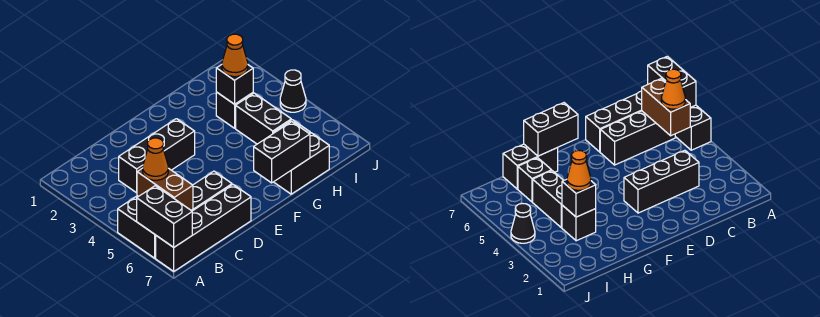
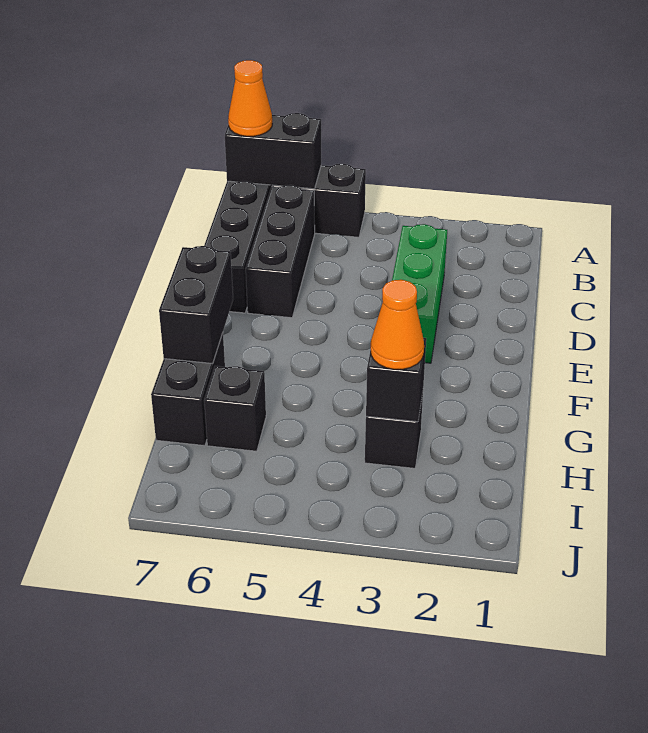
brown 1x2 brick [137,168,193,210] -> none
orange 1x1 cone [143,138,168,180] -> orange 1x1 cone moved to [228,60,272,136]
black 1x3 brick [119,119,195,193] -> green 1x3 brick [392,224,447,363]
black 1x2 brick [236,93,291,144] -> none
black 1x1 cone [280,70,306,112] -> none

